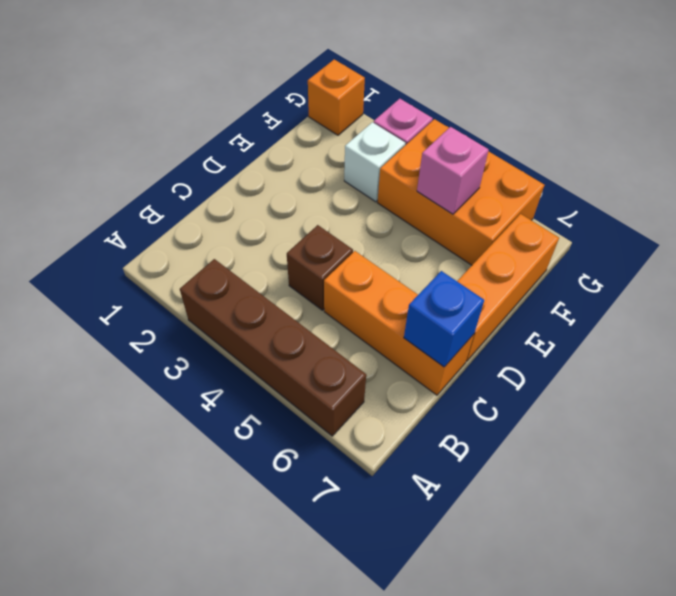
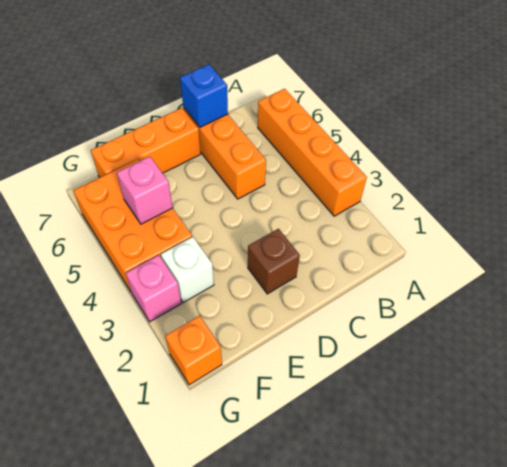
brown 1x4 brick [180,259,366,436] -> orange 1x4 brick [258,89,367,216]
brown 1x1 brick [287,225,353,310] -> brown 1x1 brick moved to [248,229,300,294]

